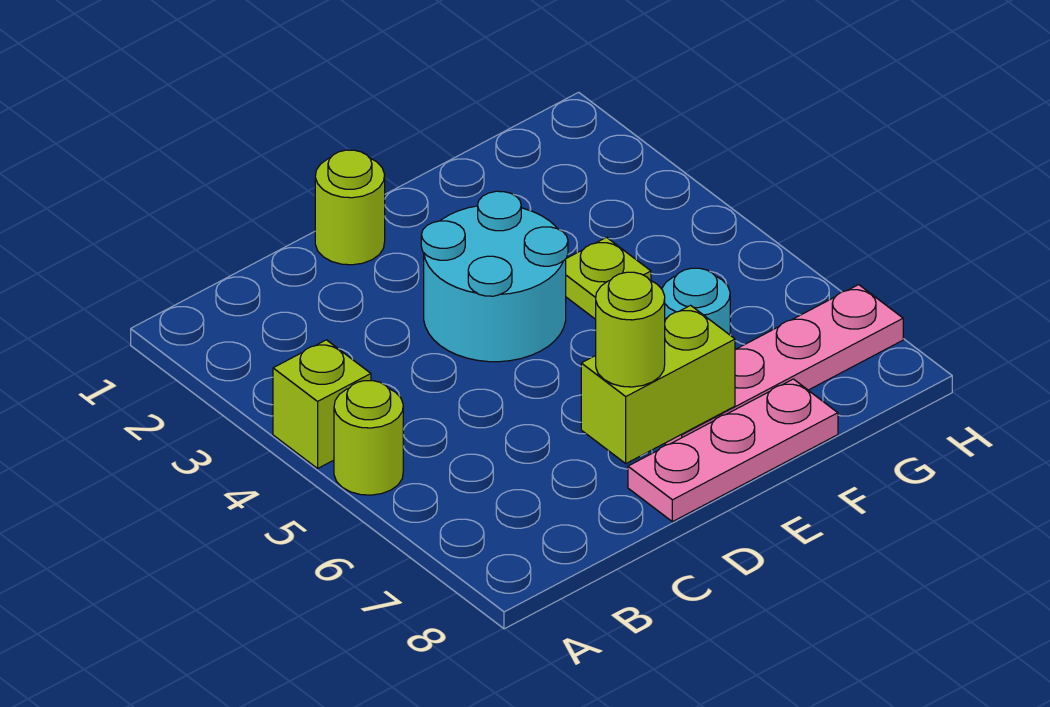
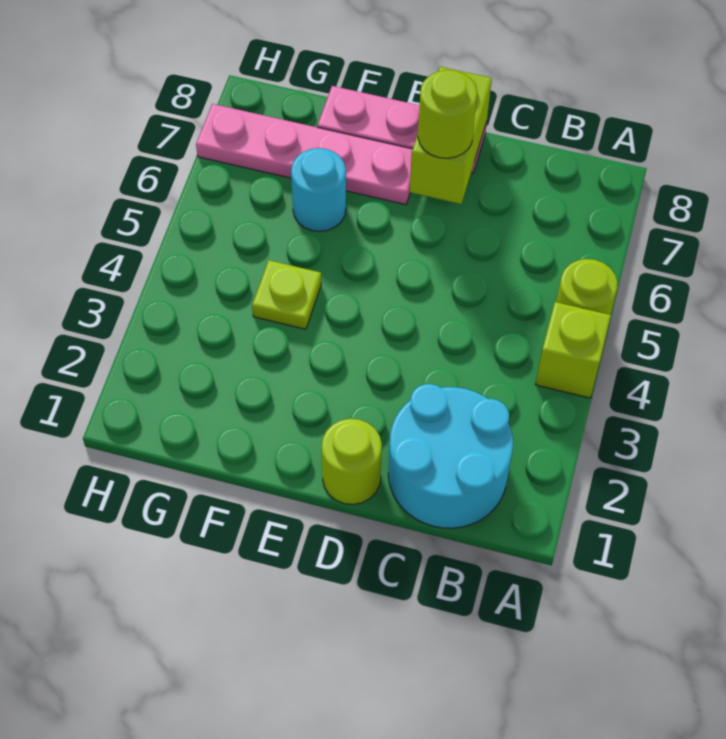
cyan 2x2 round brick [421,191,568,362] -> cyan 2x2 round brick moved to [388,384,513,528]
lime 1x2 brick [581,305,735,463] -> lime 1x2 brick turned to [410,67,492,204]

